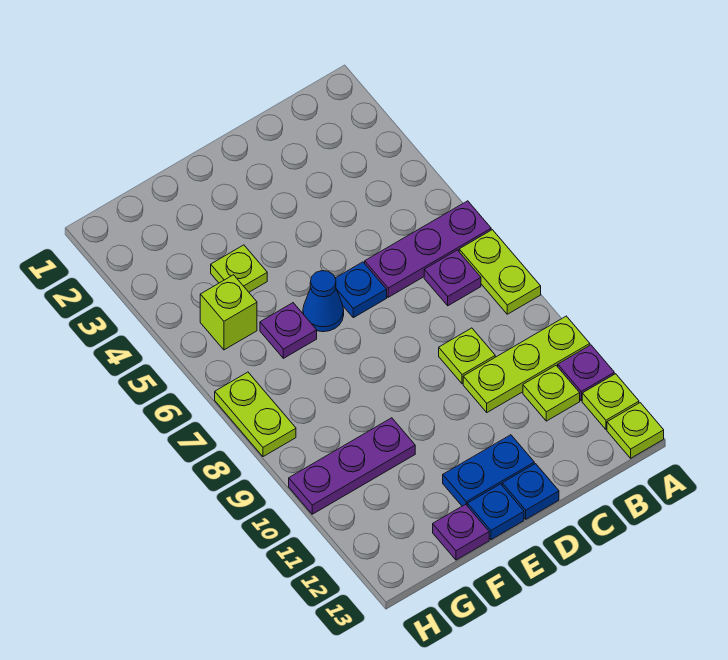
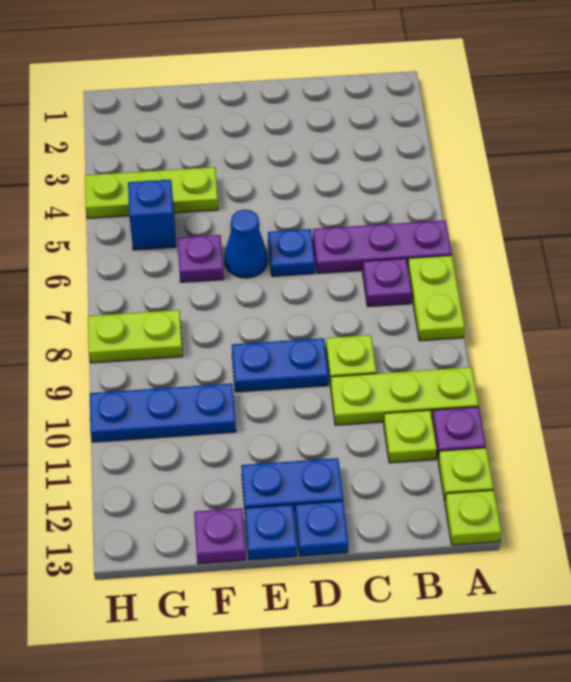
none -> blue 1x2 plate [232,338,328,392]
lime 1x1 plate [211,245,267,292] -> lime 1x3 plate [85,167,218,218]
purple 1x3 plate [289,418,415,514] -> blue 1x3 plate [90,384,236,442]
lime 1x1 brick [200,275,257,350] -> blue 1x1 brick [128,180,176,250]
lime 1x2 plate [215,372,296,457] -> lime 1x2 plate turned to [88,310,183,363]

